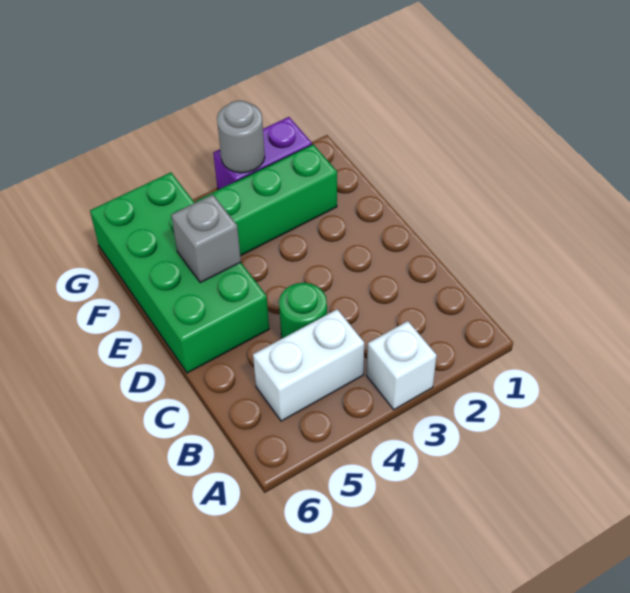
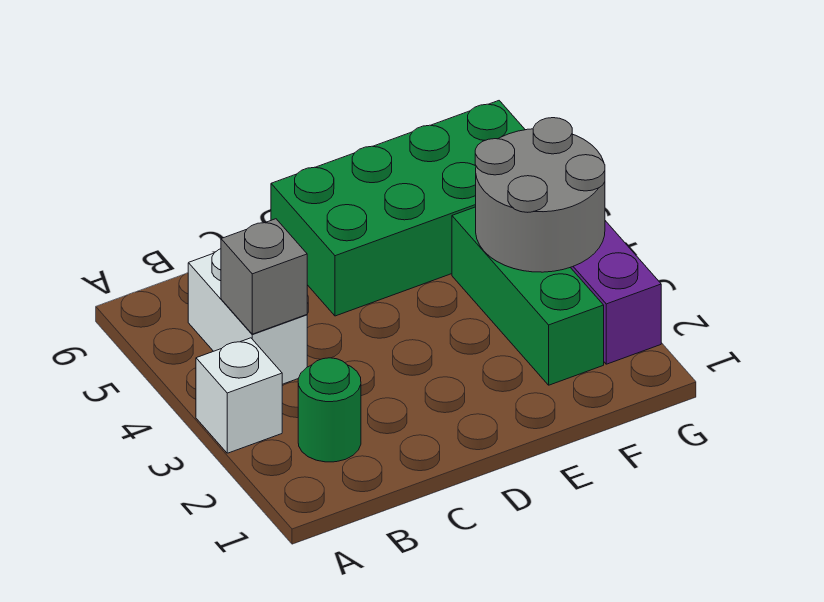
green 1x1 round brick [279,283,327,338] -> green 1x1 round brick moved to [298,358,361,462]
grey 1x1 brick [171,195,241,283] -> grey 1x1 brick moved to [221,219,307,334]
grey 1x1 round brick [217,101,265,173] -> grey 2x2 round brick [475,118,605,272]

